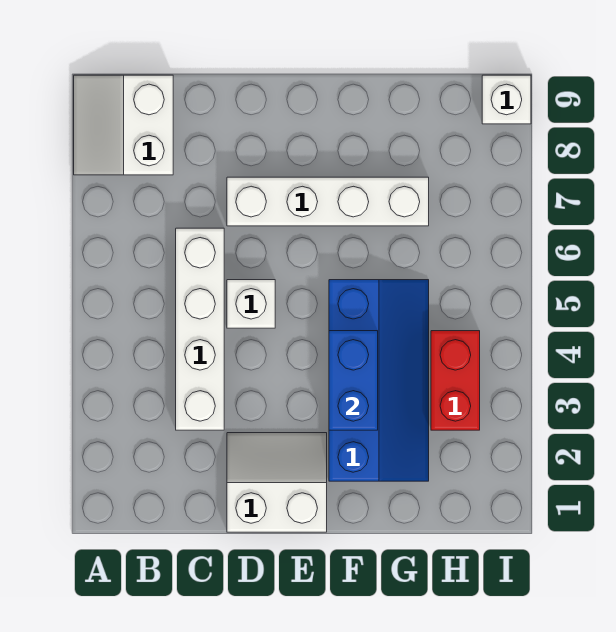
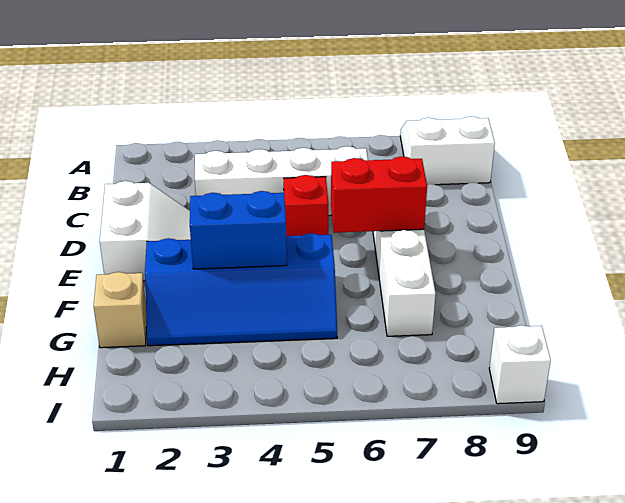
white 1x1 brick [227,280,275,328] -> red 1x1 brick [284,175,329,236]
none -> tan 1x1 brick [94,272,147,348]
red 1x2 brick [431,331,480,430] -> red 1x2 brick moved to [331,156,427,233]

